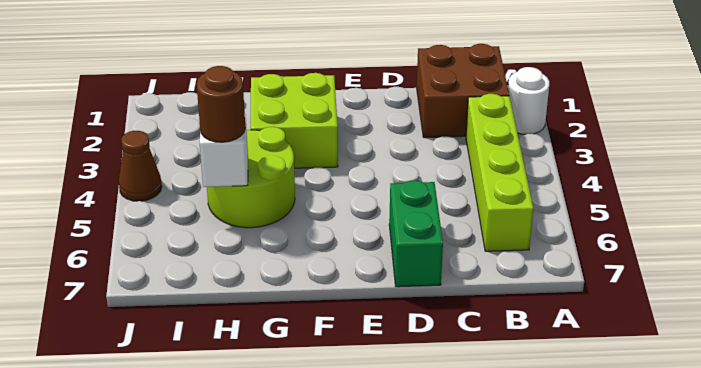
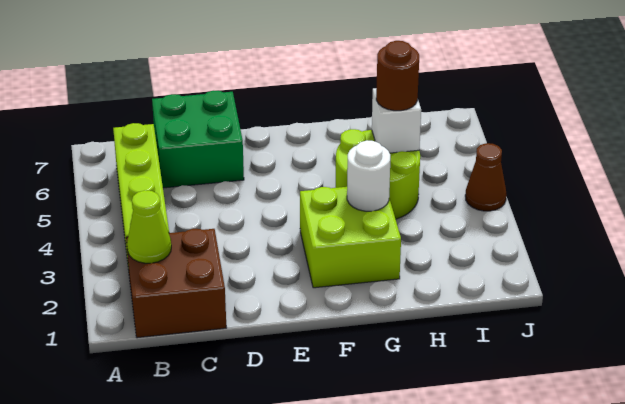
white 1x1 round brick [508,67,549,134] -> white 1x1 round brick moved to [347,140,390,211]
none -> lime 1x1 cone [127,190,171,263]
green 1x2 brick [389,180,443,287] -> green 2x2 brick [152,91,244,188]

